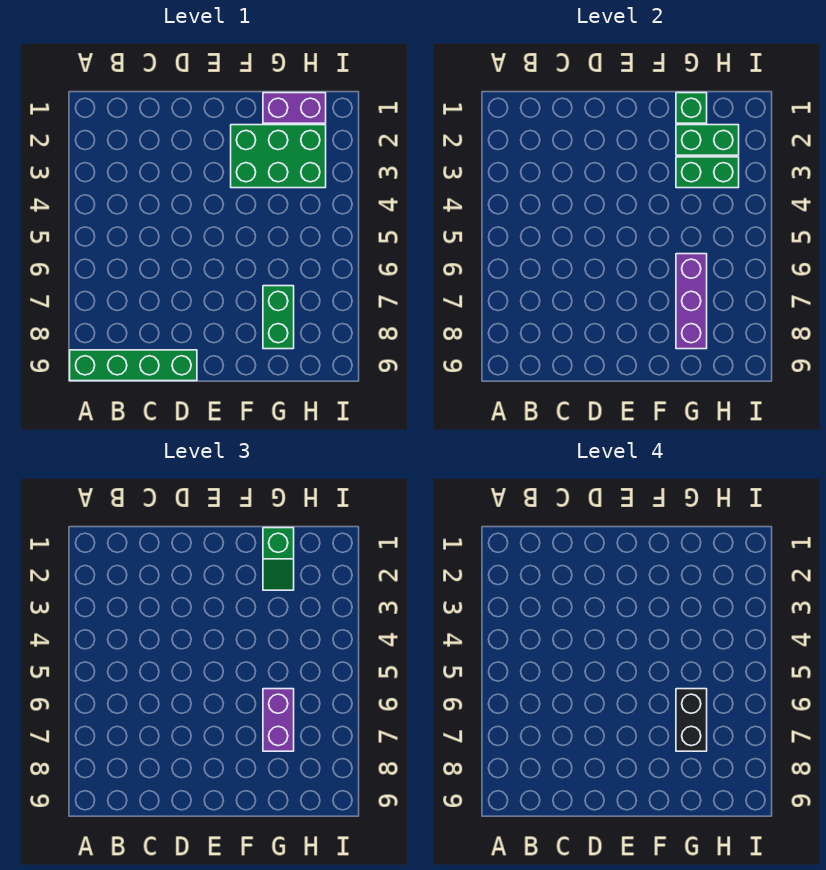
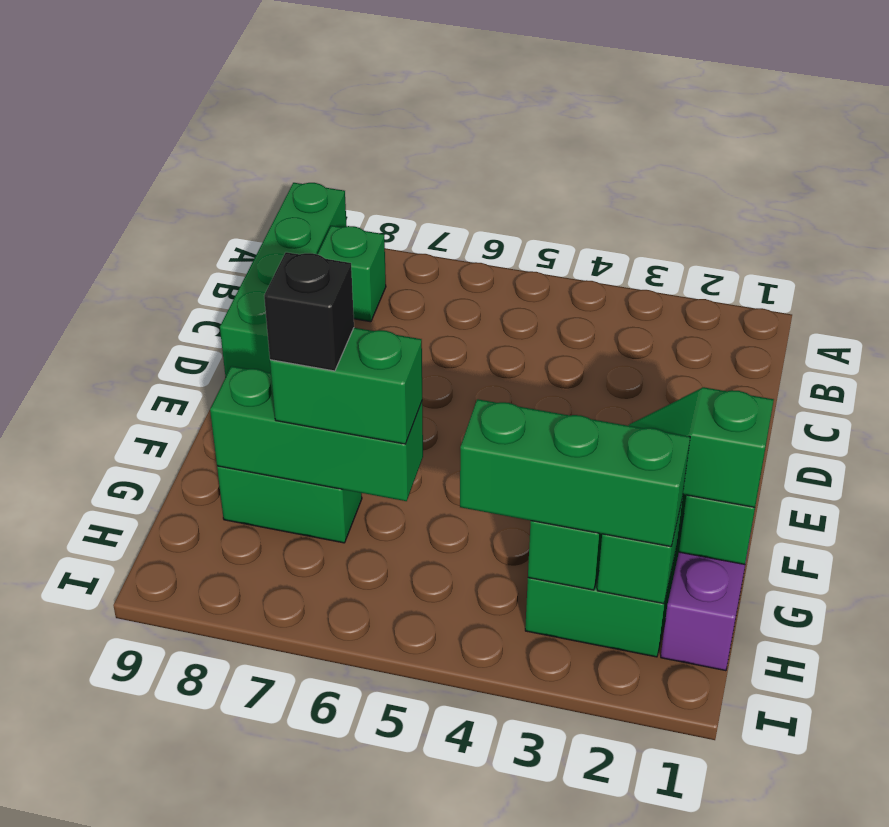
none -> green 1x1 brick [317,226,386,322]
purple 1x3 brick [676,254,707,349] -> green 1x3 brick [210,366,423,501]
purple 1x2 brick [263,689,294,751] -> green 1x2 brick [270,328,422,444]
black 1x2 brick [676,689,707,751] -> black 1x1 brick [264,252,354,371]
none -> green 1x3 brick [460,399,690,547]

